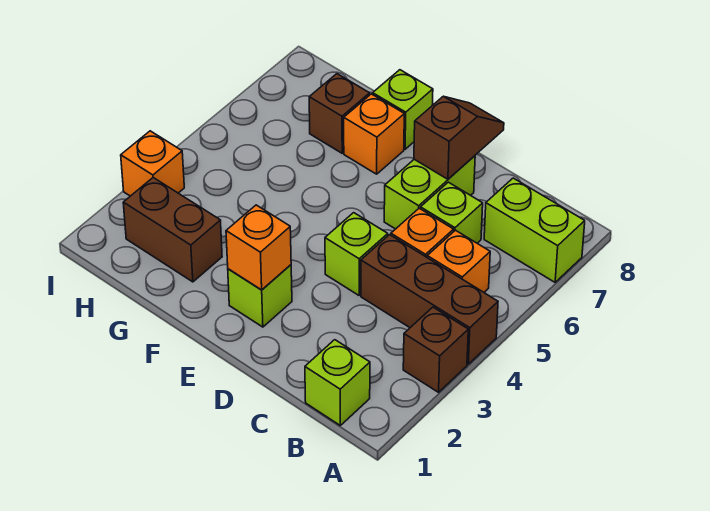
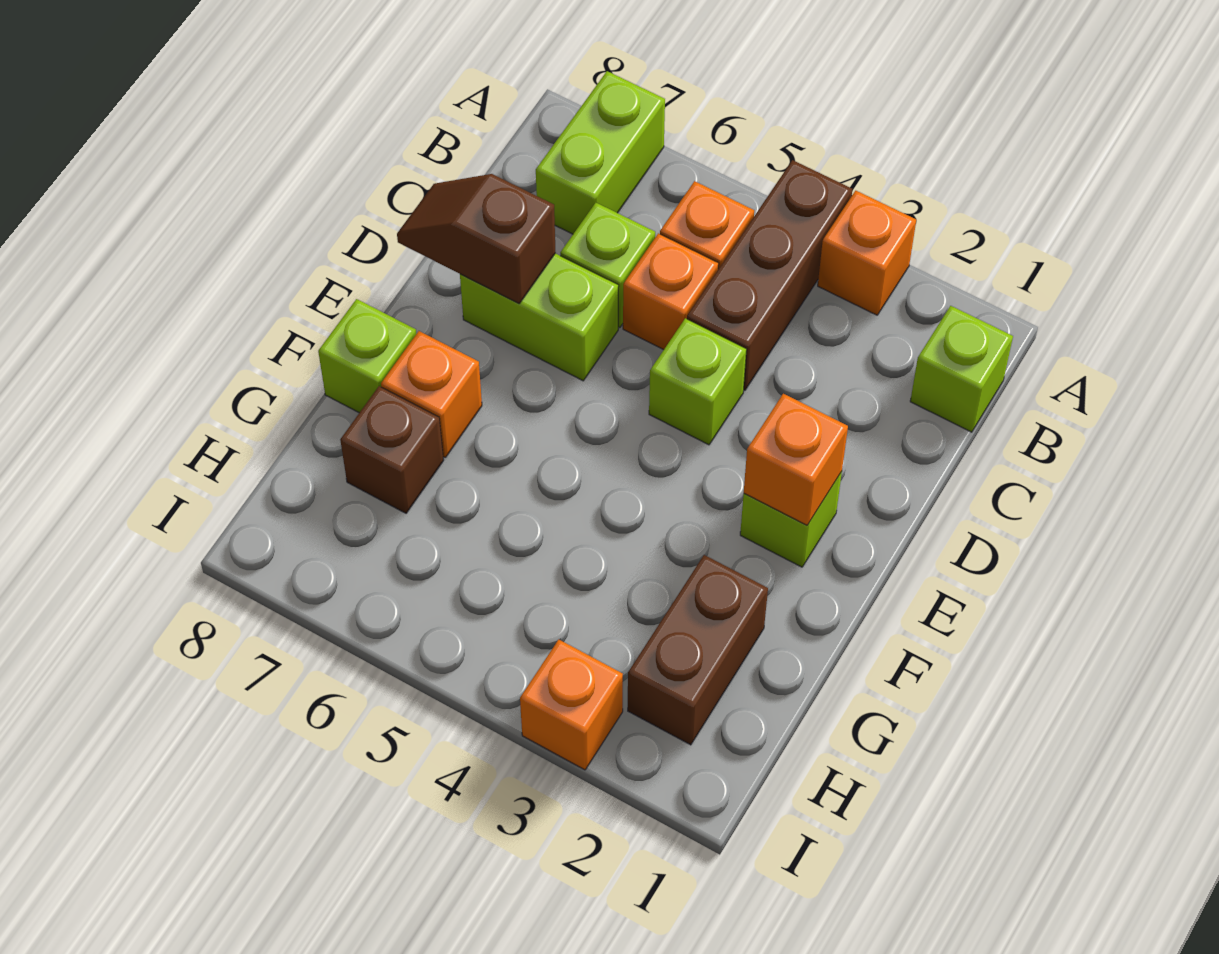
brown 1x1 brick [403,307,468,392] -> orange 1x1 brick [818,191,916,315]

